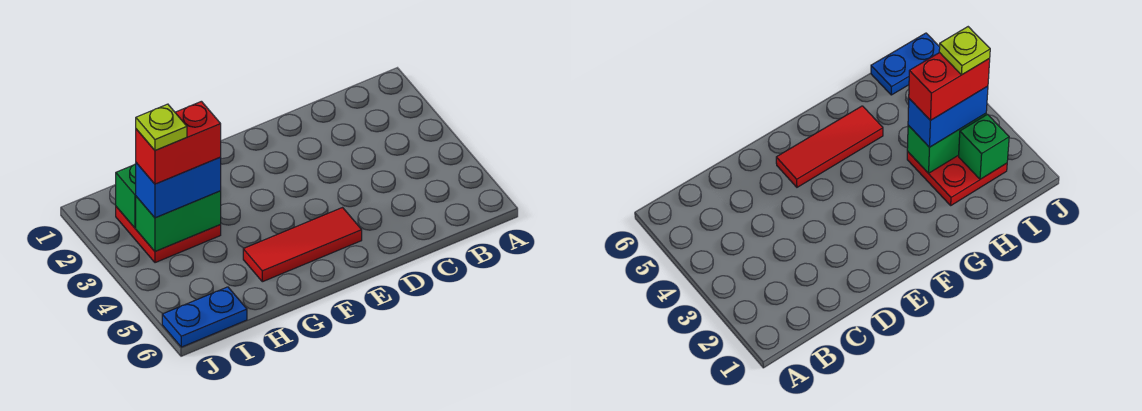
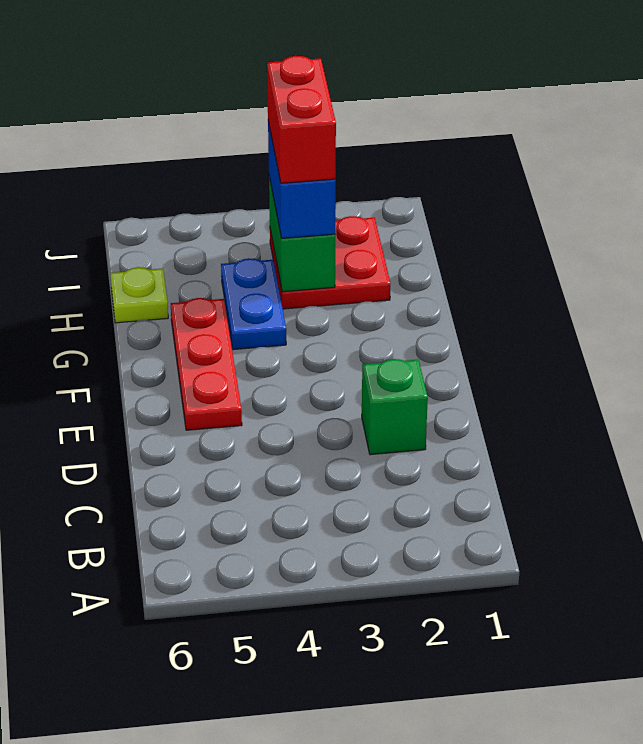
red 1x3 tile [243,208,362,282] -> red 1x3 plate [171,298,242,430]
green 1x1 brick [116,164,136,228] -> green 1x1 brick moved to [362,359,428,455]
lime 1x1 plate [136,104,187,150] -> lime 1x1 plate moved to [110,267,168,323]
blue 1x2 plate [162,287,247,347] -> blue 1x2 plate moved to [221,258,286,350]

